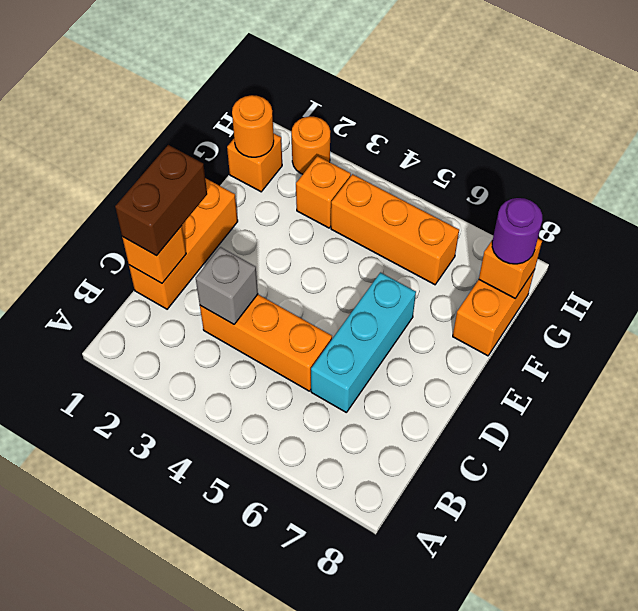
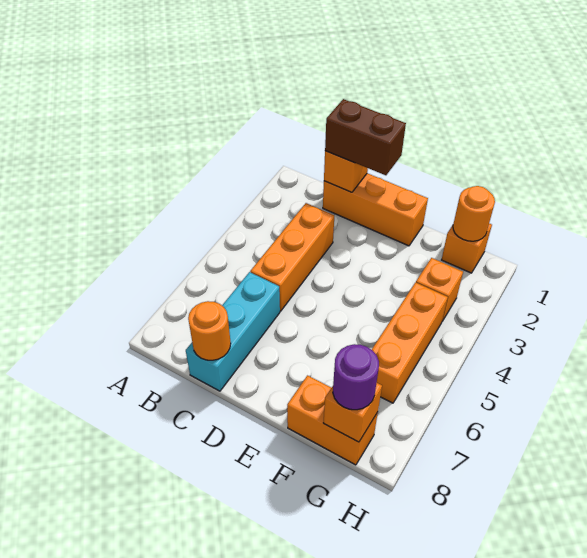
grey 1x1 brick [196,247,258,324] -> none
cyan 1x3 brick [311,273,416,413] -> cyan 1x3 brick turned to [186,272,280,391]
orange 1x1 round brick [292,117,330,174] -> orange 1x1 round brick moved to [188,301,231,360]

